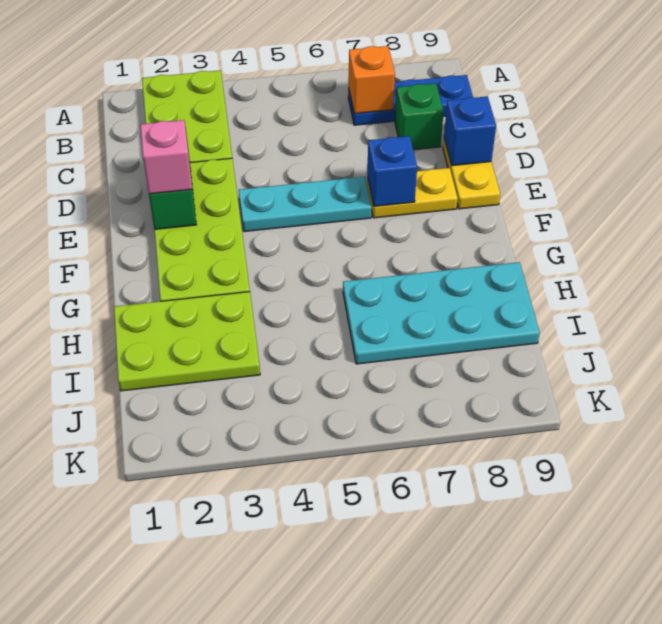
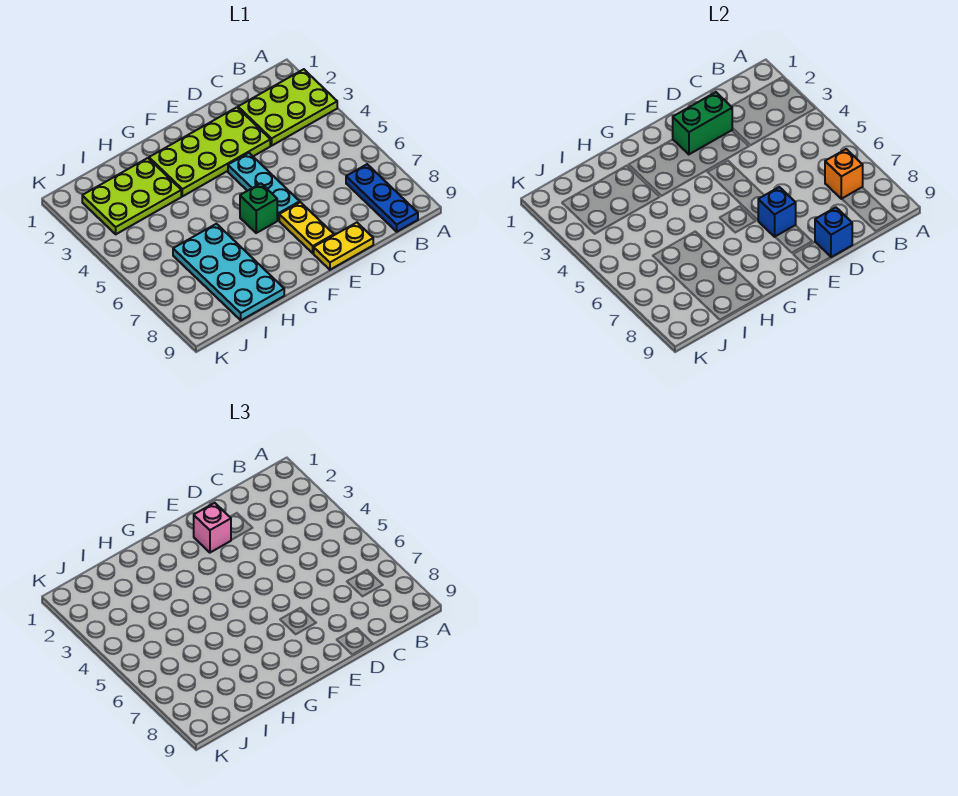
green 1x1 brick [395,83,444,150] -> green 1x1 brick moved to [240,183,277,233]
lime 2x3 plate [114,292,260,391] -> lime 2x3 plate turned to [82,158,181,234]

